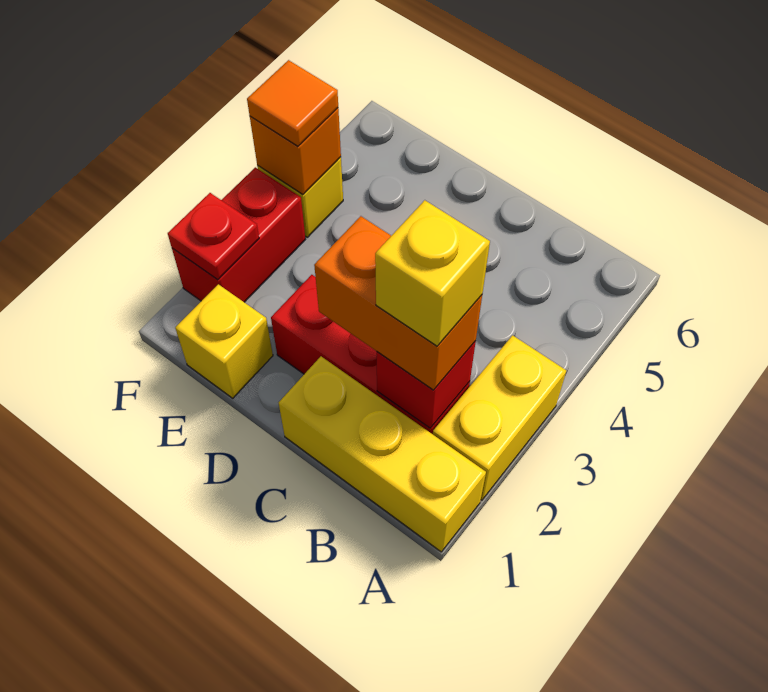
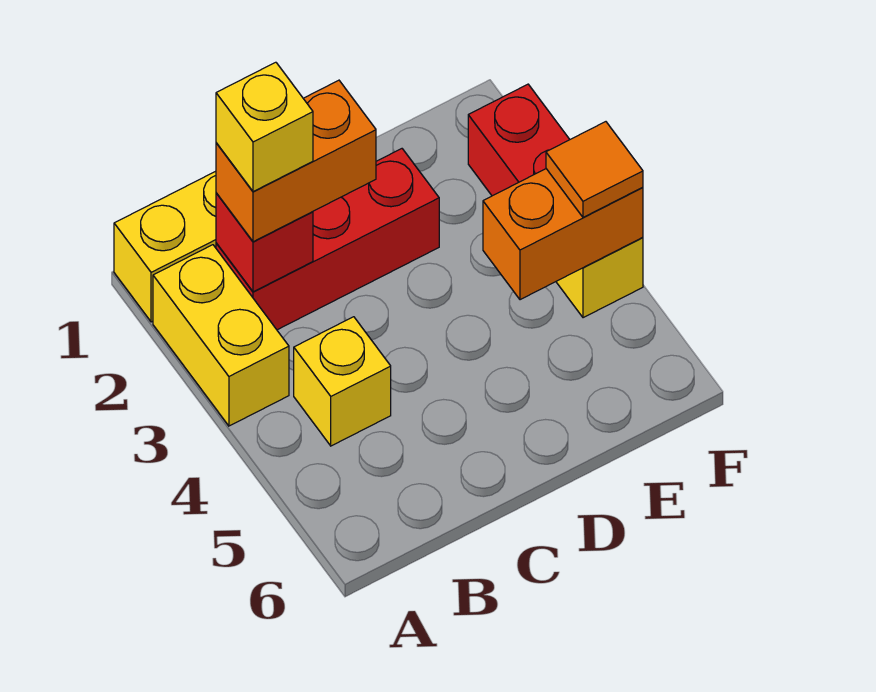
yellow 1x1 brick [175,284,273,398] -> yellow 1x1 brick moved to [294,317,391,446]
red 1x1 plate [168,193,259,280] -> none
orange 1x1 brick [250,108,341,194] -> orange 1x2 brick [483,169,643,300]

